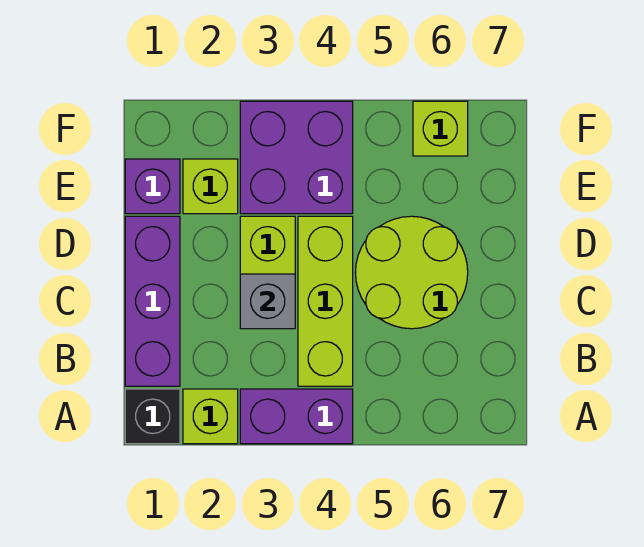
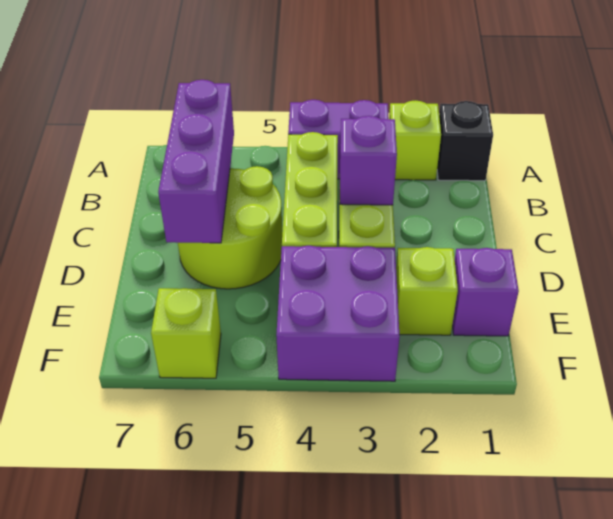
purple 1x3 brick [125,216,180,386] -> purple 1x3 brick moved to [158,80,234,243]
grey 1x1 brick [240,274,295,329] -> purple 1x1 brick [340,116,397,205]

